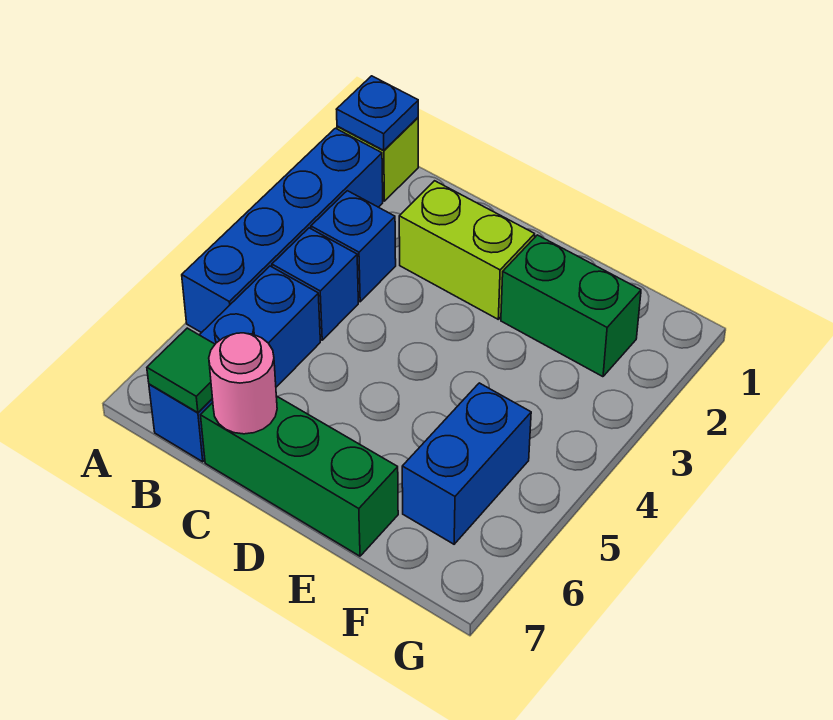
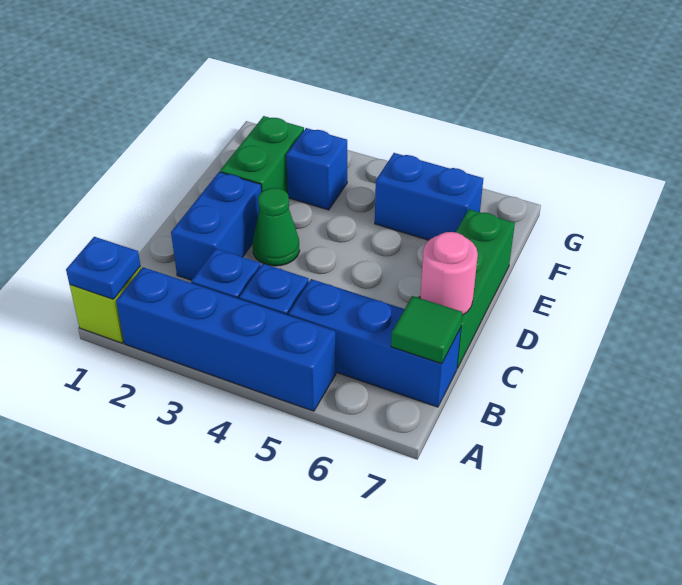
lime 1x2 brick [399,181,535,319] -> blue 1x2 brick [171,172,261,280]
none -> green 1x1 cone [253,188,300,266]
none -> blue 1x1 brick [286,128,347,210]

